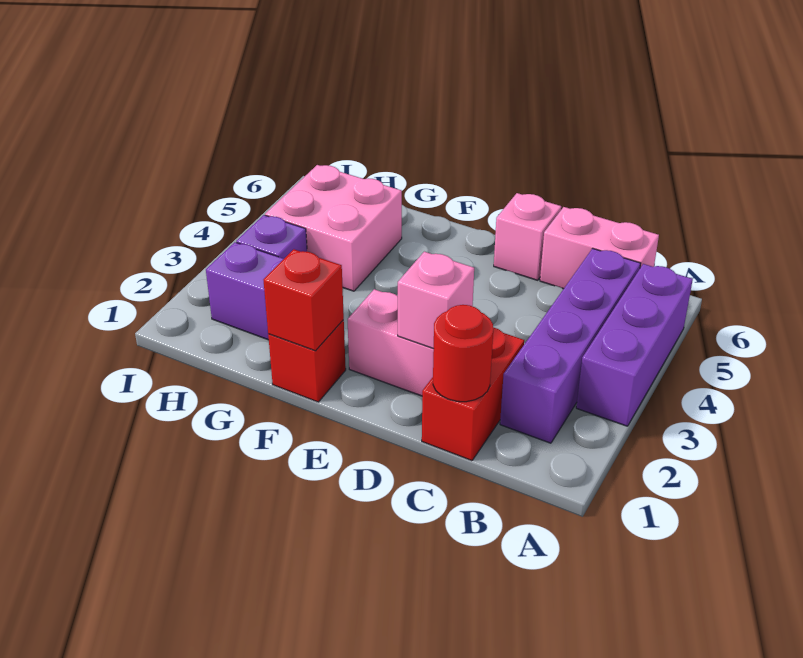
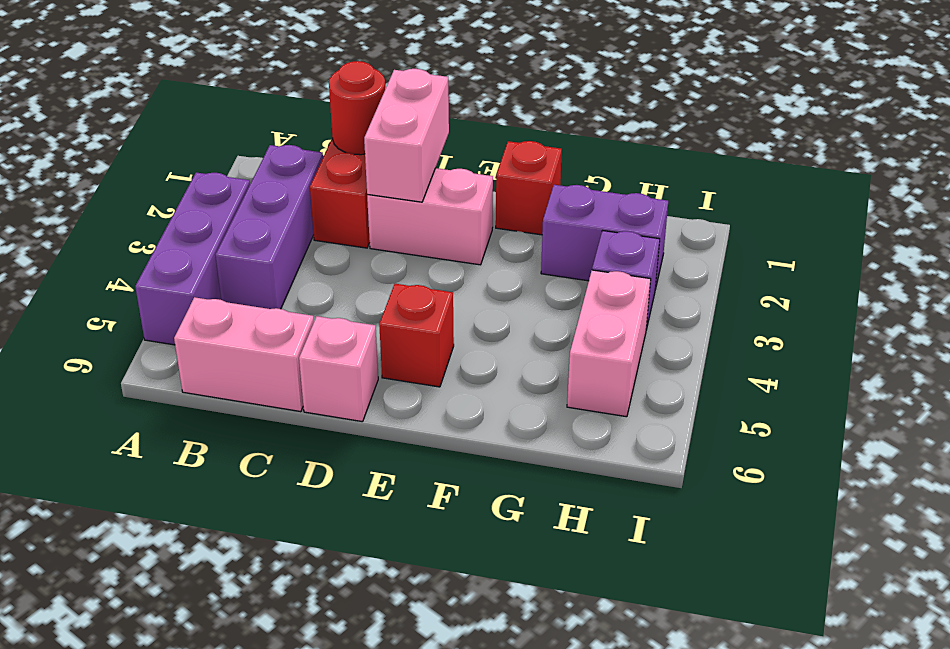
purple 1x4 brick [500,248,641,443] -> purple 1x3 brick [216,145,323,309]
pink 1x1 brick [398,252,474,349] -> pink 1x2 brick [364,69,449,202]
red 1x1 brick [264,249,344,351] -> red 1x1 brick moved to [379,284,454,387]
pink 2x2 brick [265,165,402,291] -> pink 1x2 brick [567,270,651,417]

